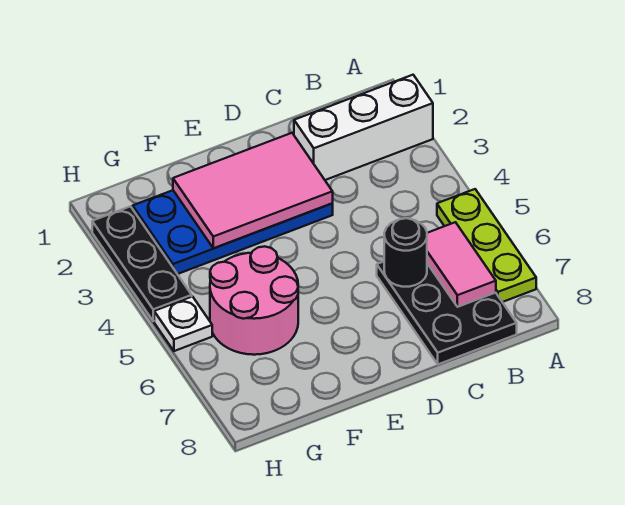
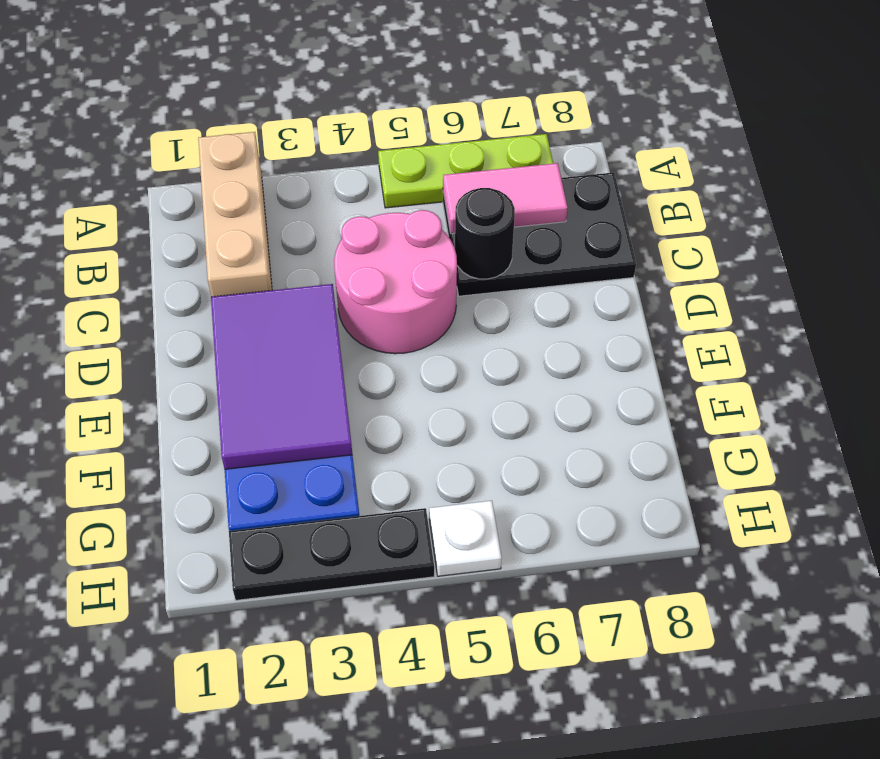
white 1x3 brick [294,75,433,180] -> tan 1x3 brick [198,132,272,297]
pink 2x3 tile [173,133,333,248] -> purple 2x3 tile [211,284,352,469]
pink 2x2 round brick [210,246,298,355] -> pink 2x2 round brick moved to [334,210,457,354]

